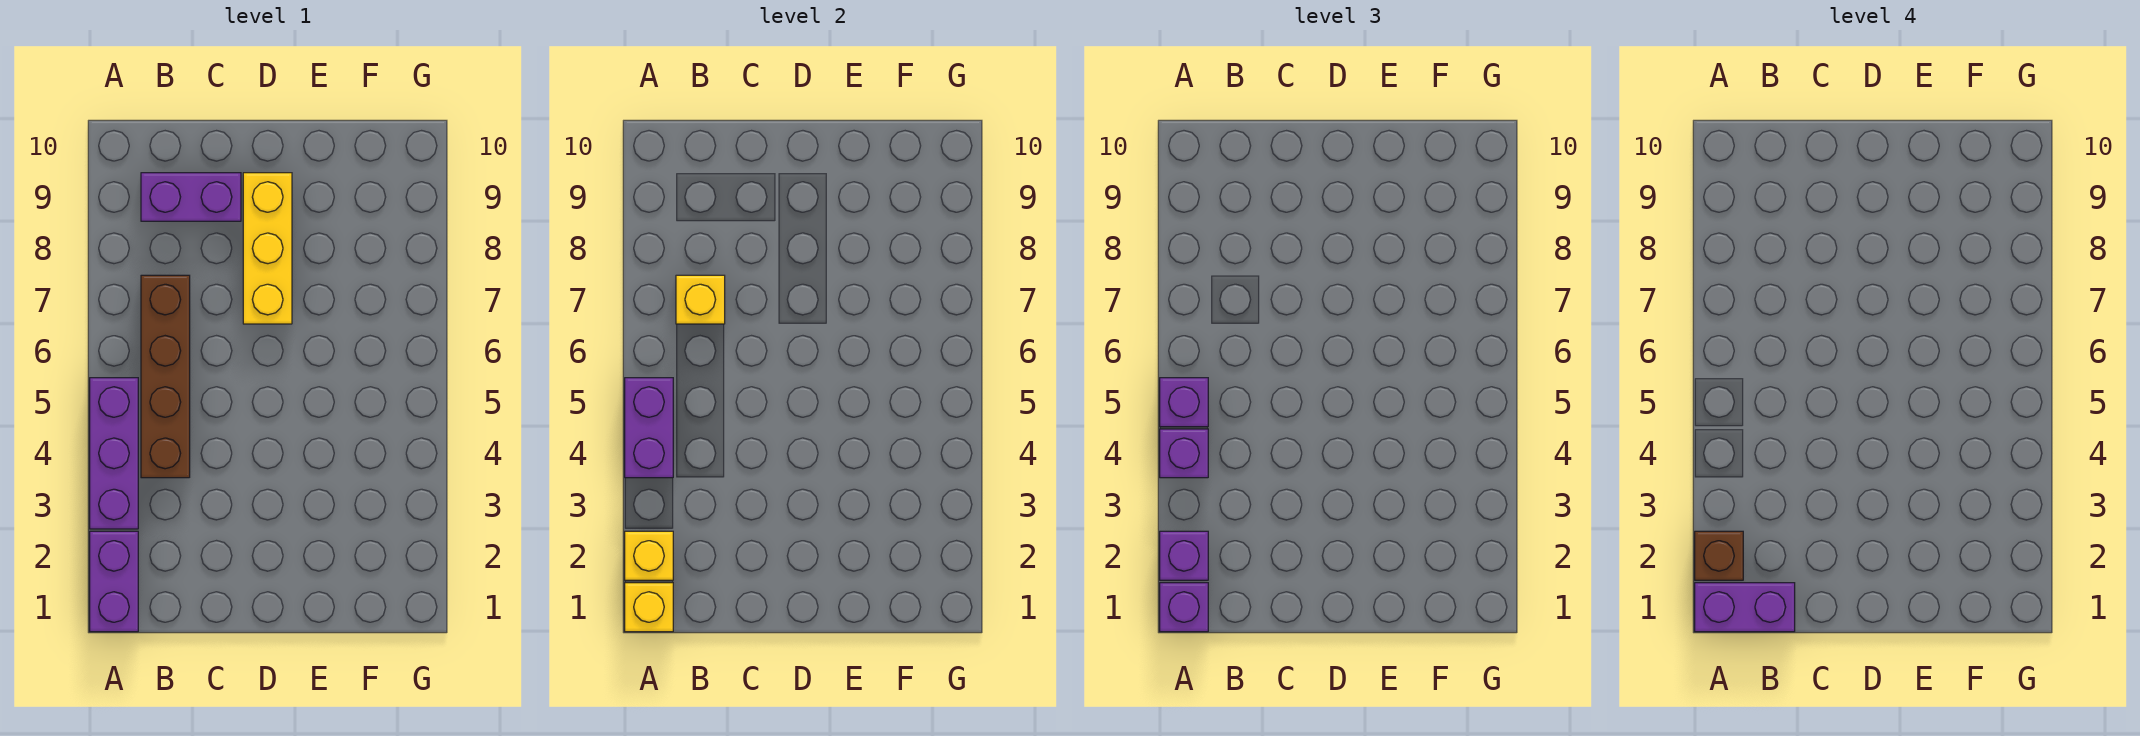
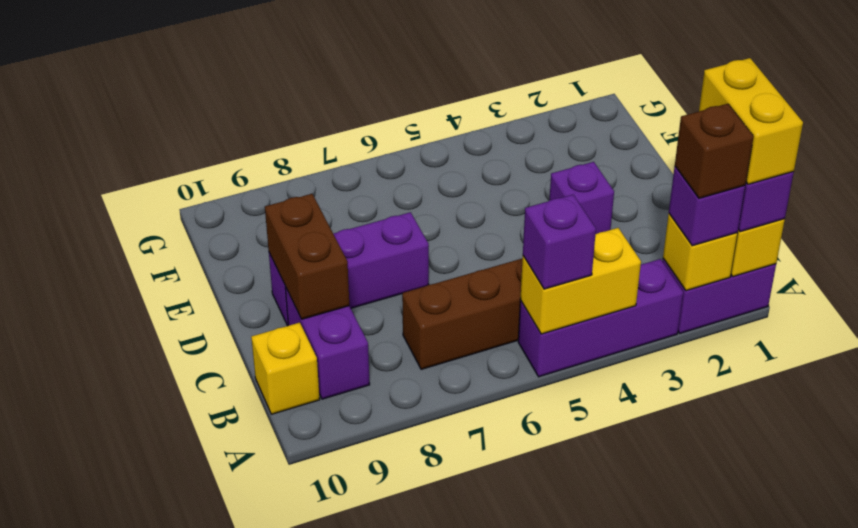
purple 1x2 brick [1695,583,1795,632] -> yellow 1x2 brick [699,58,803,184]
purple 1x2 brick [625,378,673,478] -> yellow 1x2 brick [520,228,641,334]
purple 1x1 brick [1160,429,1208,478] -> purple 1x1 brick moved to [549,162,614,234]
yellow 1x1 brick [676,275,725,324] -> yellow 1x1 brick moved to [251,323,320,414]
none -> brown 1x2 brick [265,194,349,319]
yellow 1x3 brick [243,173,292,324] -> purple 1x3 brick [269,212,429,326]

